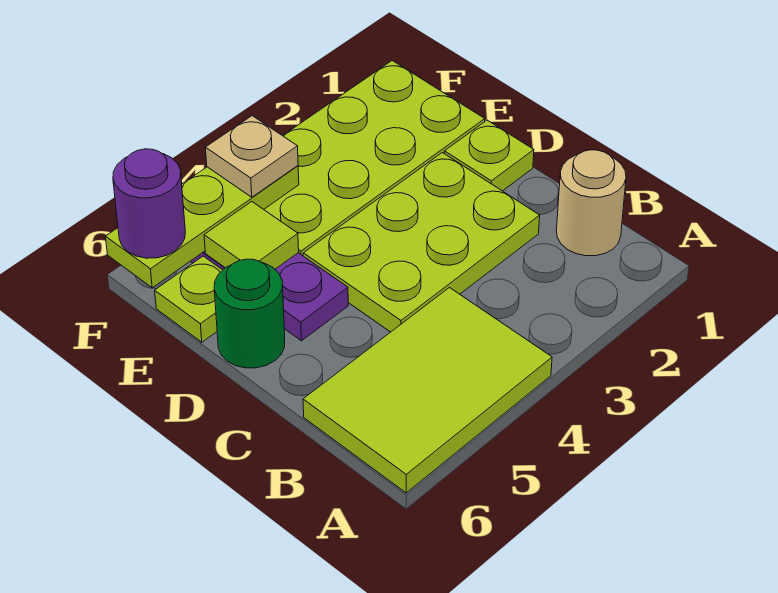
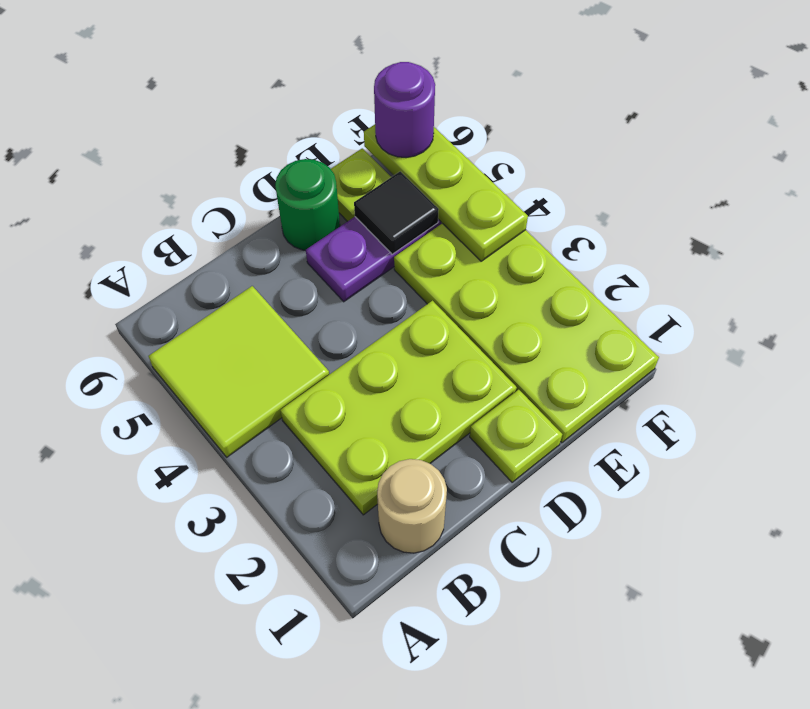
lime 2x3 tile [303,288,552,493] -> lime 2x2 tile [149,286,329,457]
lime 2x3 plate [303,153,540,332] -> lime 2x3 plate turned to [280,301,517,515]
lime 1x1 tile [204,202,299,269] -> black 1x1 tile [354,171,439,254]
tan 1x1 plate [205,116,298,197] -> none

